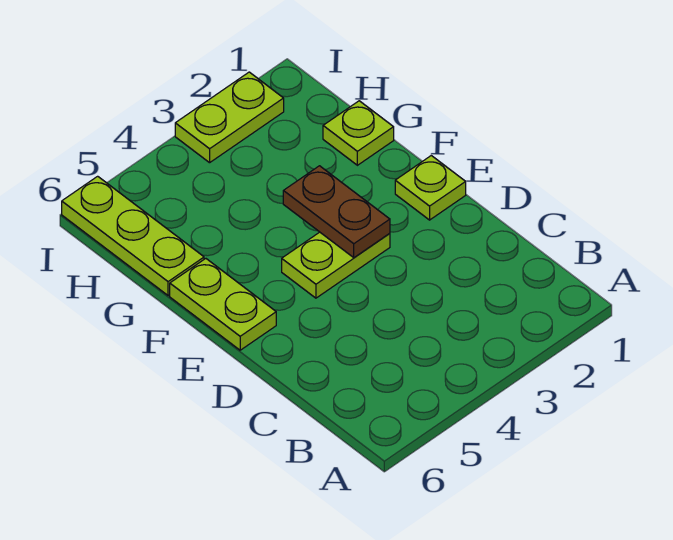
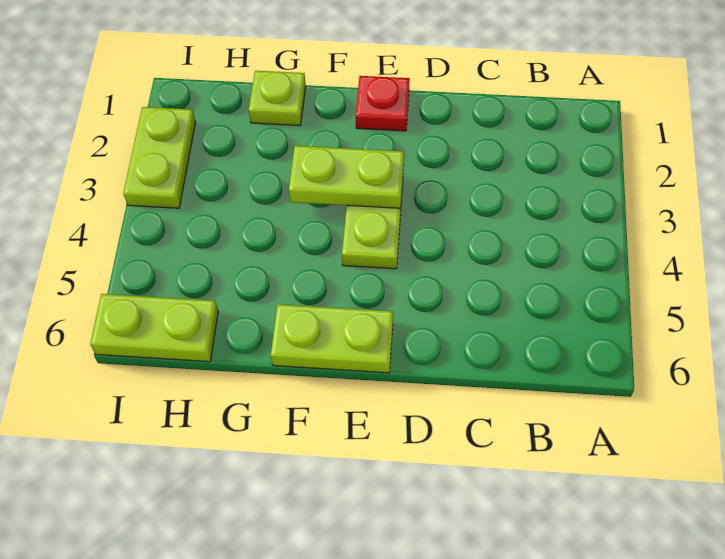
lime 1x1 plate [395,156,466,220] -> red 1x1 plate [356,76,410,131]
brown 1x2 plate [283,166,390,258] -> lime 1x2 plate [289,146,404,208]
lime 1x3 plate [62,176,204,296] -> lime 1x2 plate [90,294,218,362]

